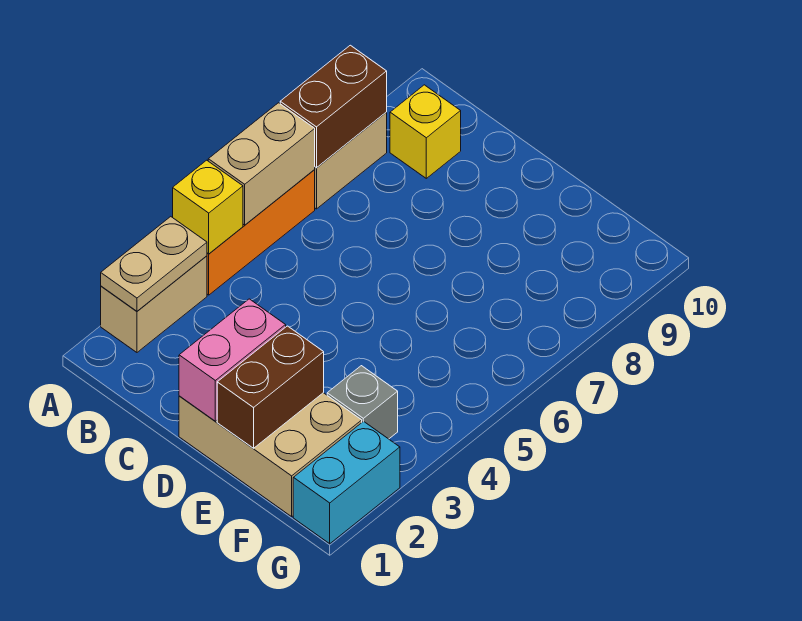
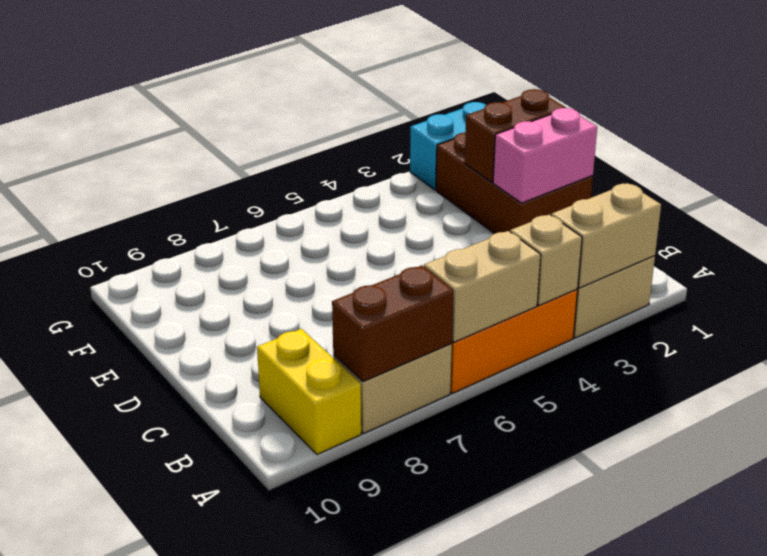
tan 1x2 plate [101,217,207,311] -> tan 1x2 brick [551,183,661,288]
yellow 1x1 brick [173,160,243,254] -> tan 1x1 brick [510,215,582,305]
yellow 1x1 brick [390,85,461,178] -> yellow 1x2 brick [257,329,361,455]
tan 2x3 brick [179,393,362,517] -> brown 2x3 brick [436,133,593,234]
grey 1x1 brick [327,366,398,439] -> none

